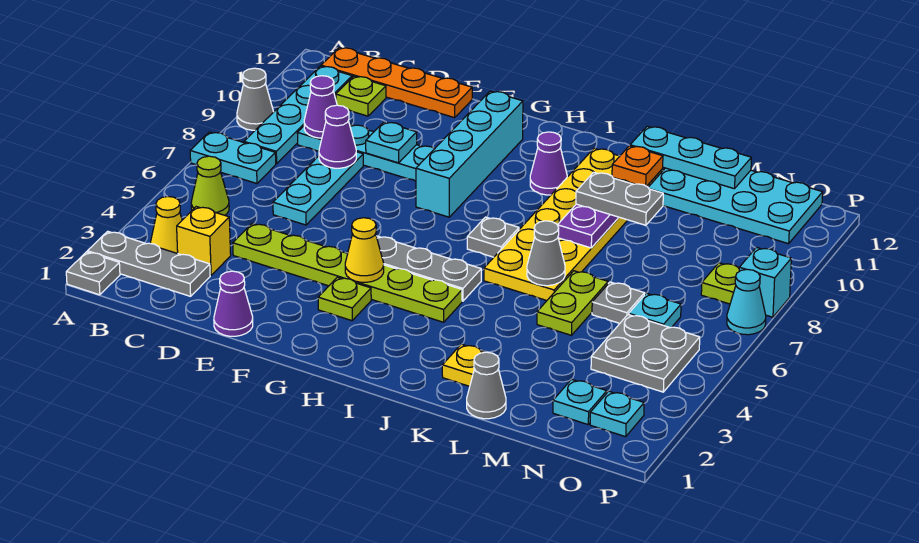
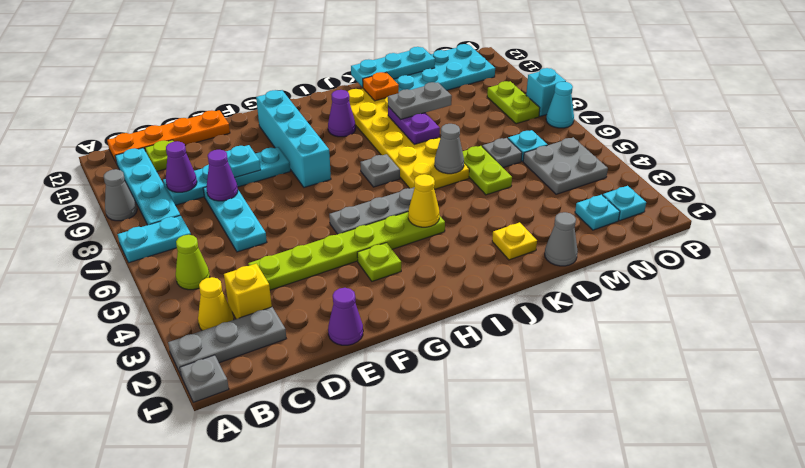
yellow 1x1 cone [345,218,384,282] -> yellow 1x1 cone moved to [408,174,440,227]
lime 1x1 plate [701,263,739,304] -> lime 1x2 plate [487,81,540,124]

